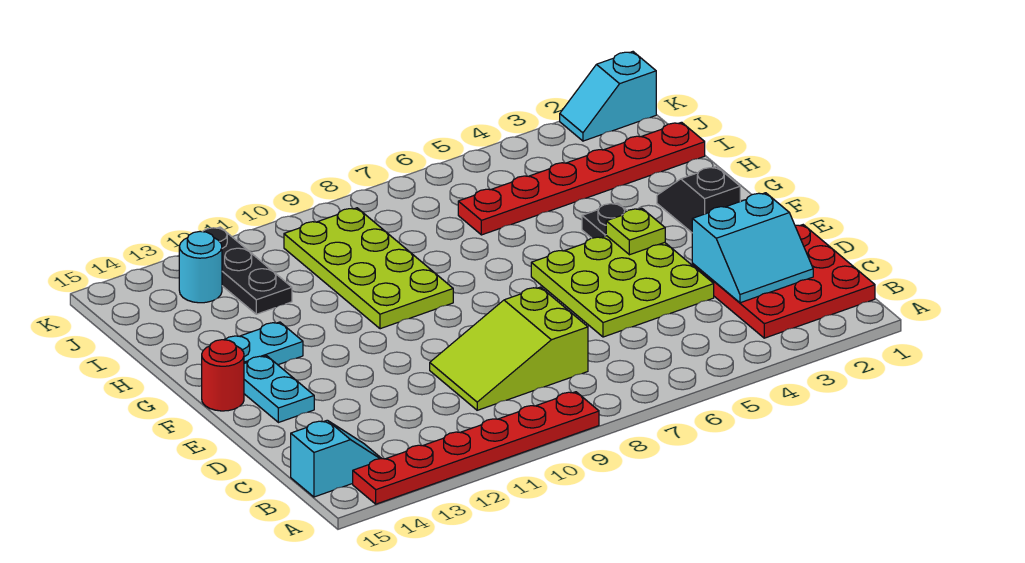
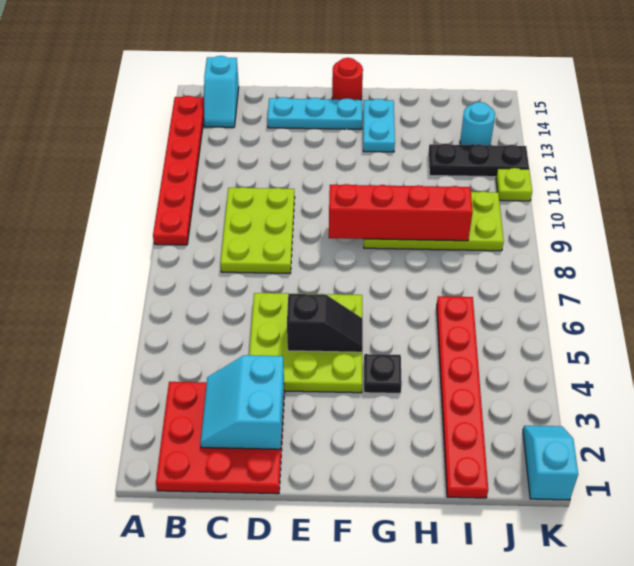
lime 2x3 slope [430,287,588,410] -> lime 2x3 plate [220,187,295,273]
cyan 1x2 plate [244,356,314,423] -> cyan 1x3 plate [267,97,362,129]
black 1x2 slope [657,166,740,232] -> black 1x2 slope moved to [287,294,363,352]
lime 1x1 plate [606,208,665,255] -> lime 1x1 plate moved to [496,168,532,201]
none -> red 1x4 brick [329,184,473,241]

